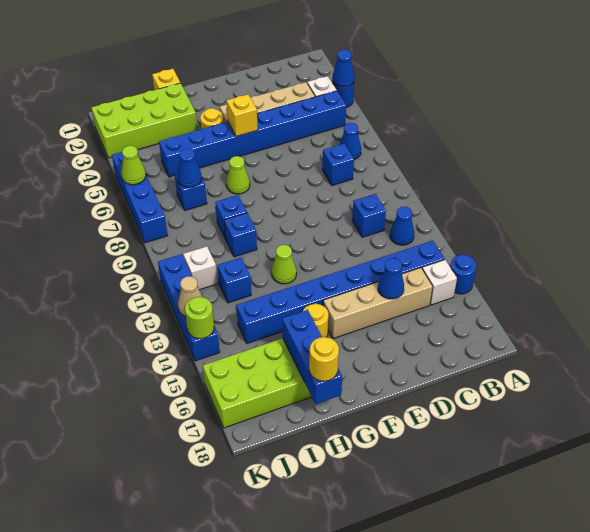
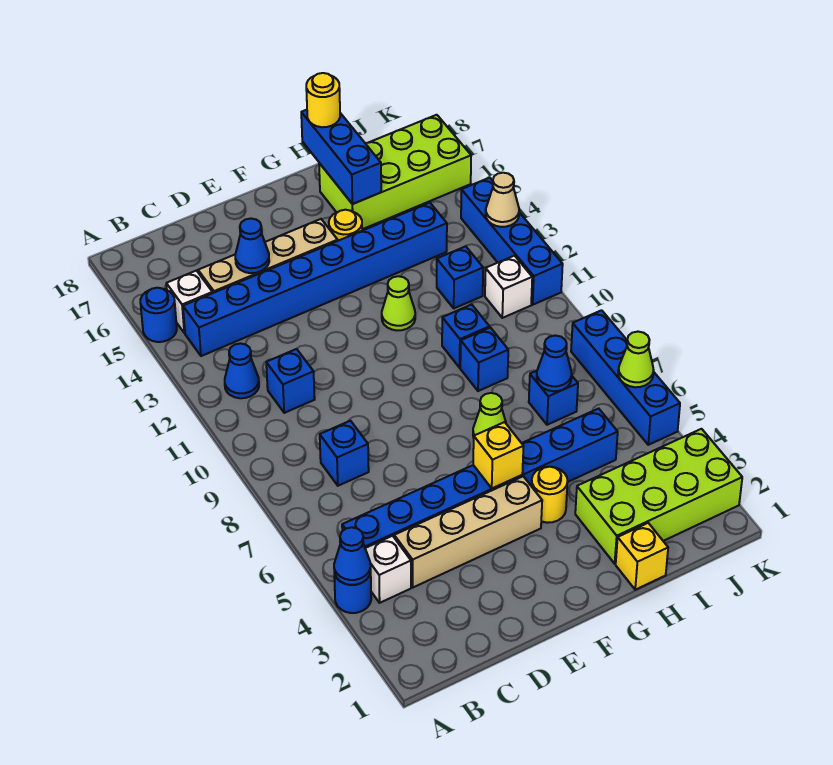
blue 1x1 cone [340,123,361,159] -> none
lime 1x1 round brick [185,297,214,339] -> none

